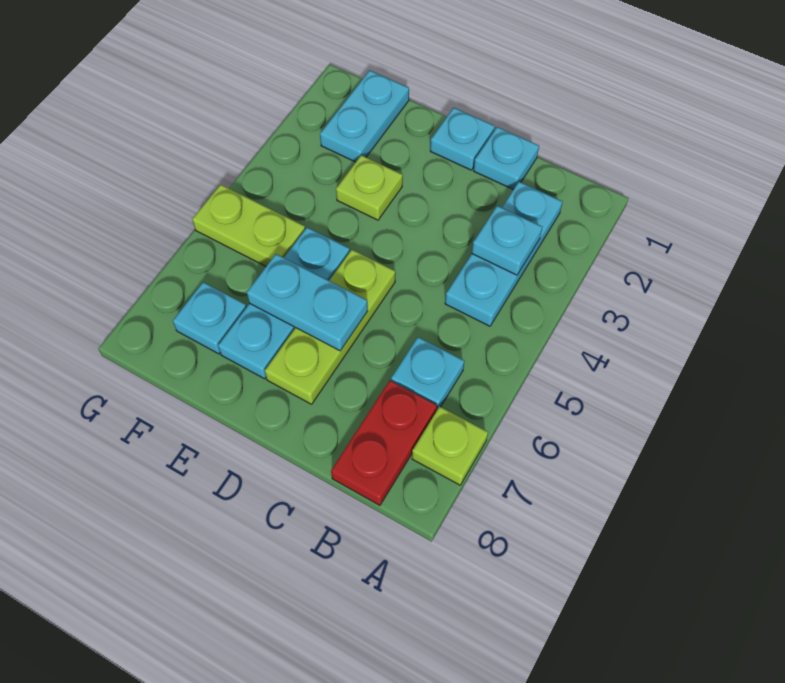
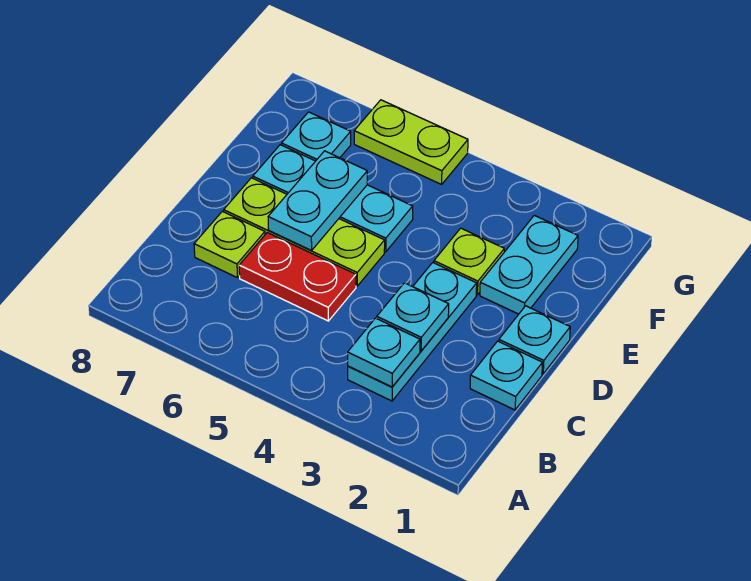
lime 1x1 plate [412,407,488,485] -> lime 1x1 plate moved to [194,211,265,278]
cyan 1x3 plate [445,182,563,326] -> cyan 1x3 plate turned to [348,263,477,401]
cyan 1x1 plate [391,337,464,410] -> cyan 1x1 plate moved to [377,283,449,351]
red 1x2 plate [331,381,437,505] -> red 1x2 plate moved to [239,233,356,321]
cyan 1x2 plate [320,70,409,162] -> cyan 1x2 plate turned to [480,215,578,314]
lime 1x2 plate [192,184,305,266] -> lime 1x2 plate turned to [354,100,468,184]

